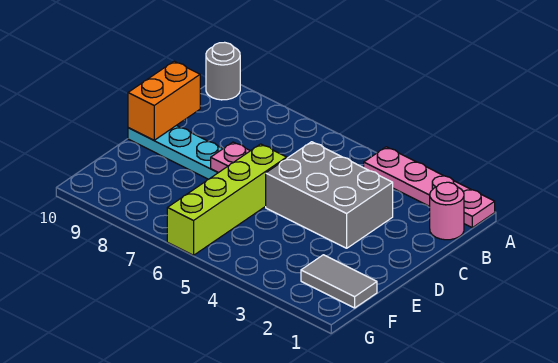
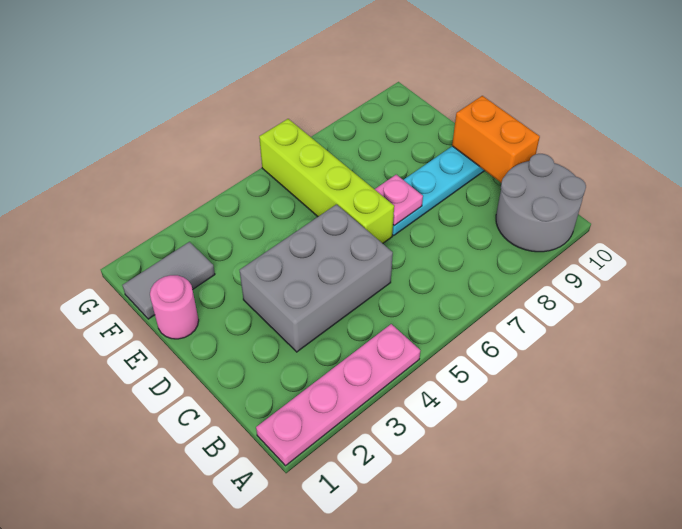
grey 1x1 round brick [206,42,240,100] -> grey 2x2 round brick [496,154,586,252]
pink 1x1 round brick [430,182,464,240] -> pink 1x1 round brick moved to [150,275,199,339]

